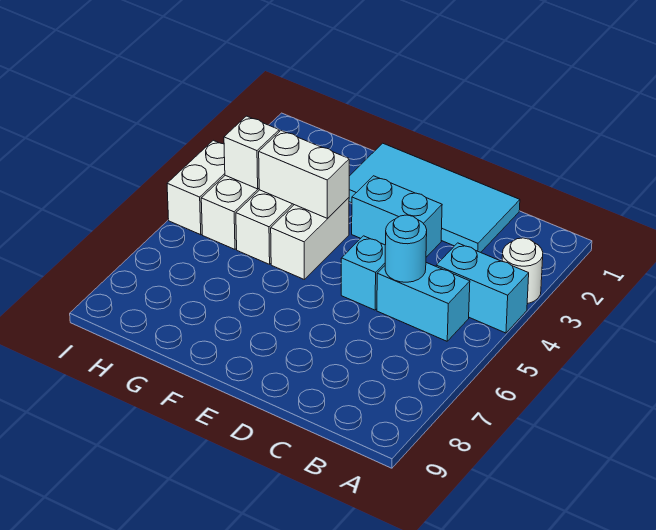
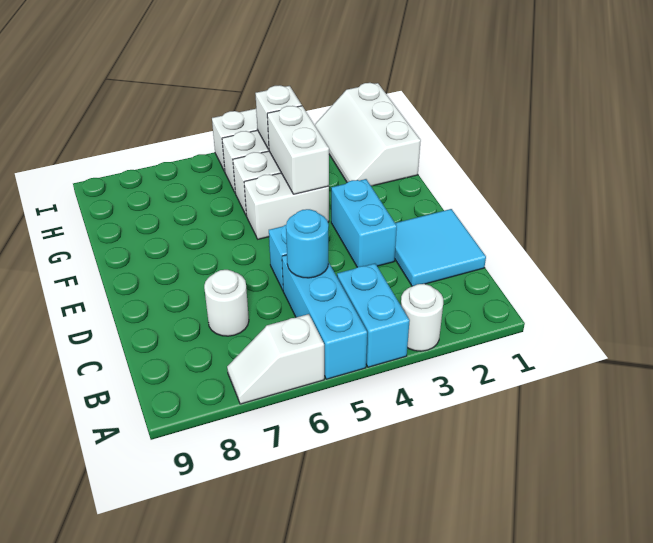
none -> white 1x2 slope [227,314,324,404]
cyan 1x2 brick [377,263,470,341] -> cyan 1x3 brick [282,255,367,379]
cyan 2x4 tile [349,143,520,252] -> cyan 2x2 tile [395,209,486,286]
none -> white 1x1 round brick [204,270,249,336]
none -> white 2x3 slope [315,83,421,186]

